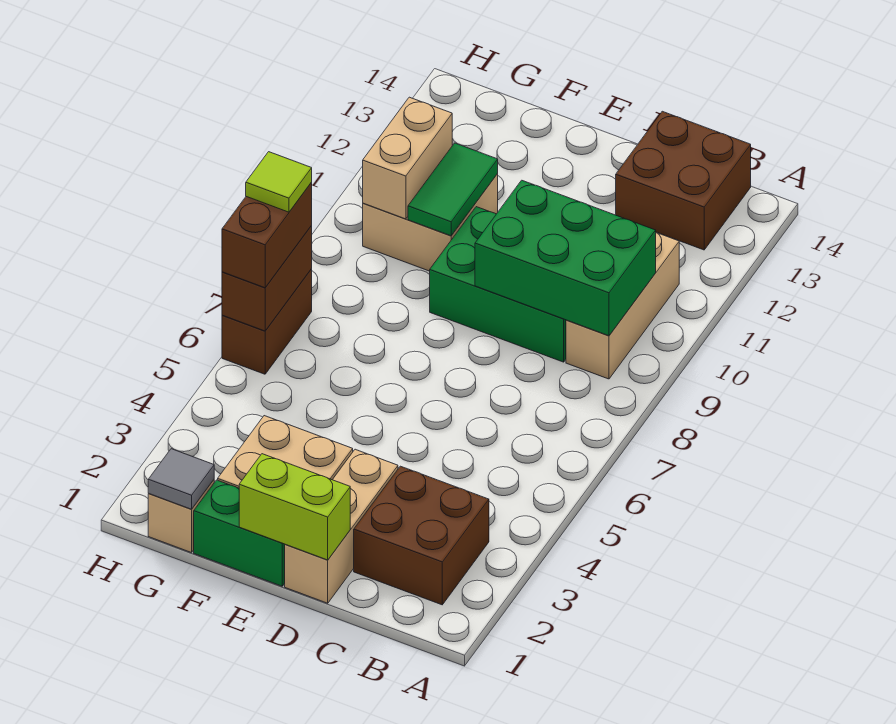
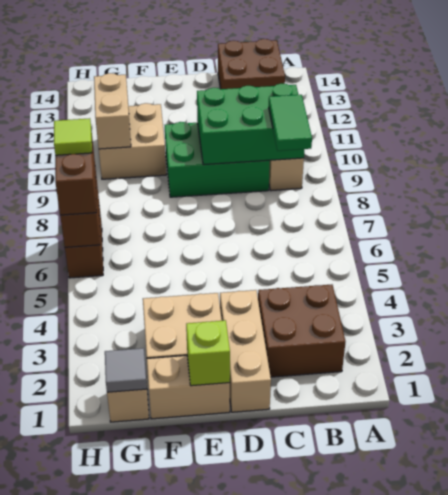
lime 1x2 brick [239,454,350,560] -> lime 1x1 brick [186,320,230,386]
green 1x2 brick [194,480,285,586] -> tan 1x2 brick [147,355,230,419]
green 1x2 tile [408,143,498,236] -> green 1x2 tile moved to [269,95,312,151]

